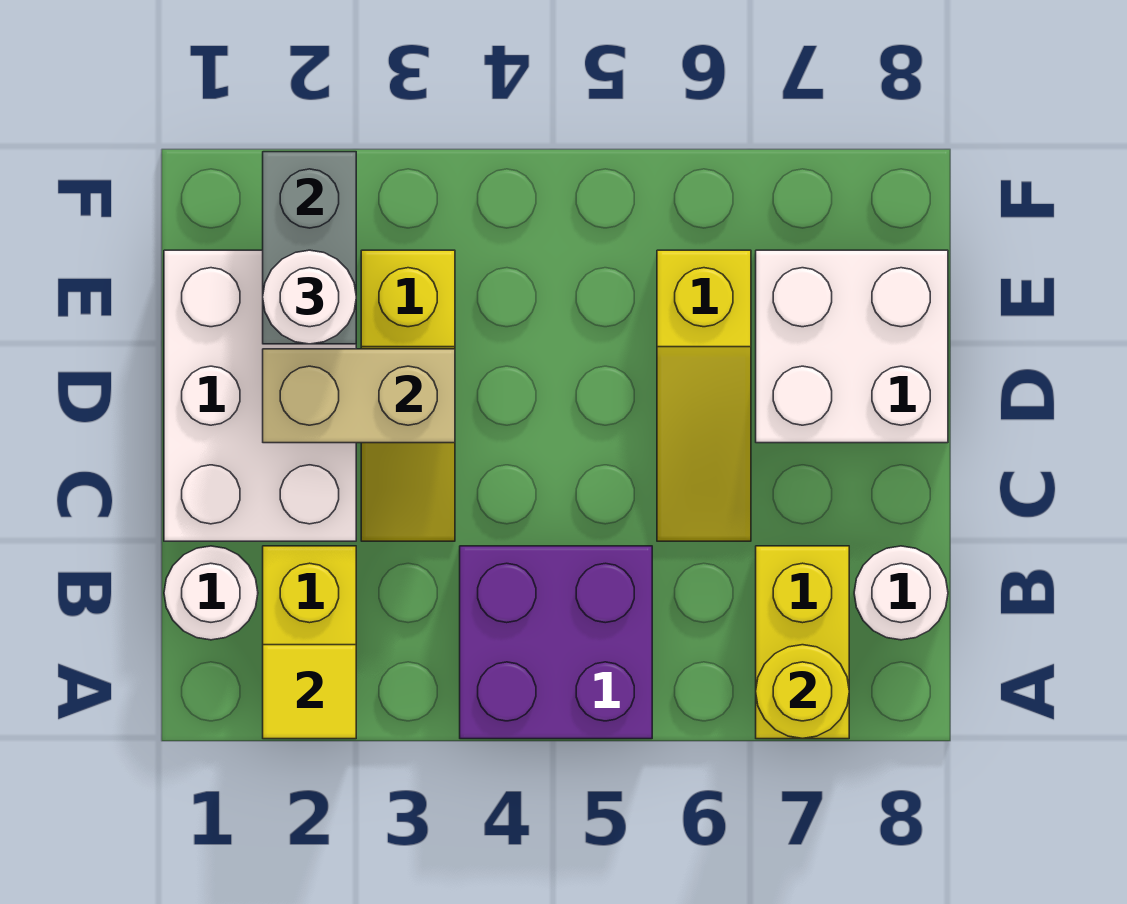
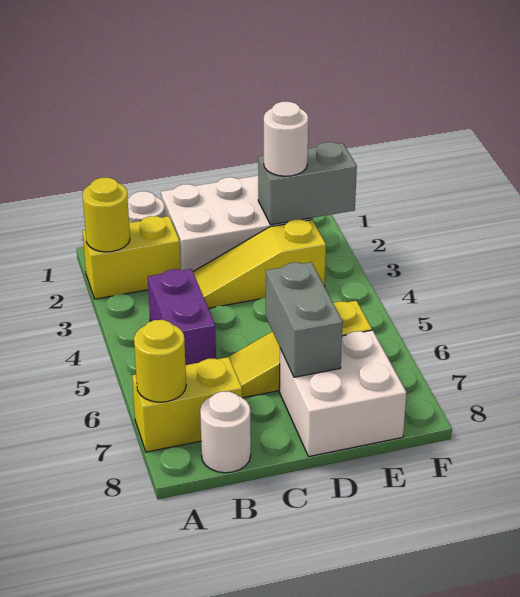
yellow 1x1 tile [263,645,356,739] -> yellow 1x1 round brick [83,178,130,252]
purple 2x2 brick [460,546,652,739] -> purple 1x2 brick [148,269,216,365]
tan 1x2 brick [263,349,455,443] -> none
none -> grey 1x2 brick [266,262,343,377]

